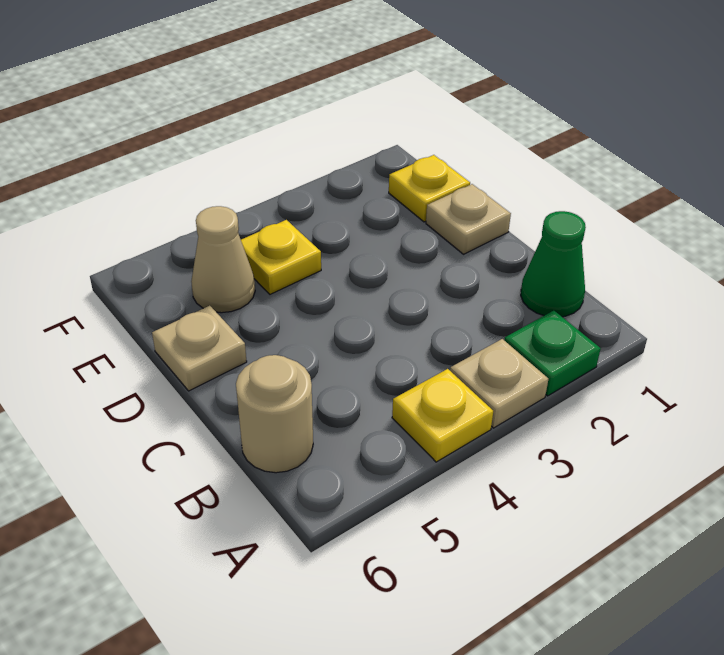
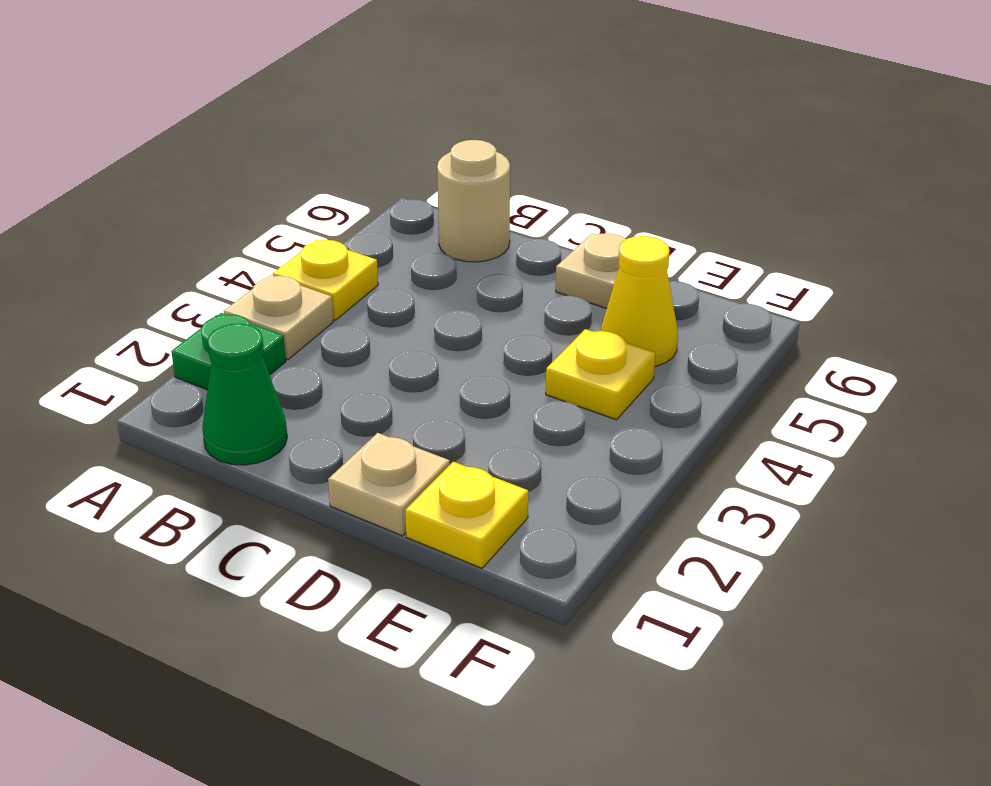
tan 1x1 cone [191,206,255,313] -> yellow 1x1 cone [601,236,678,366]

